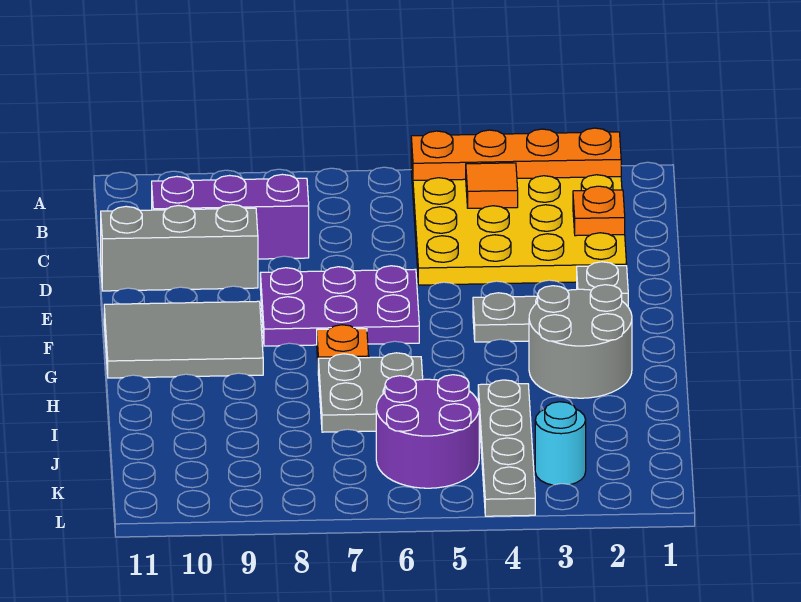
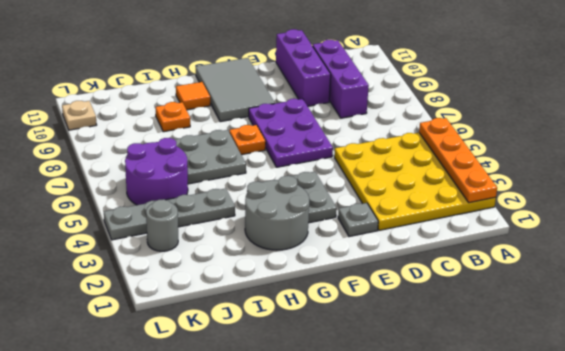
orange 1x1 tile [466,163,518,208] -> orange 1x1 tile moved to [176,82,210,110]
orange 1x1 plate [573,186,625,236] -> orange 1x1 plate moved to [156,102,190,132]
grey 1x3 brick [101,205,258,291] -> purple 1x3 brick [276,29,331,106]
cyan 1x1 round brick [535,402,586,485] -> grey 1x1 round brick [146,199,178,251]
none -> tan 1x1 plate [62,101,97,130]

